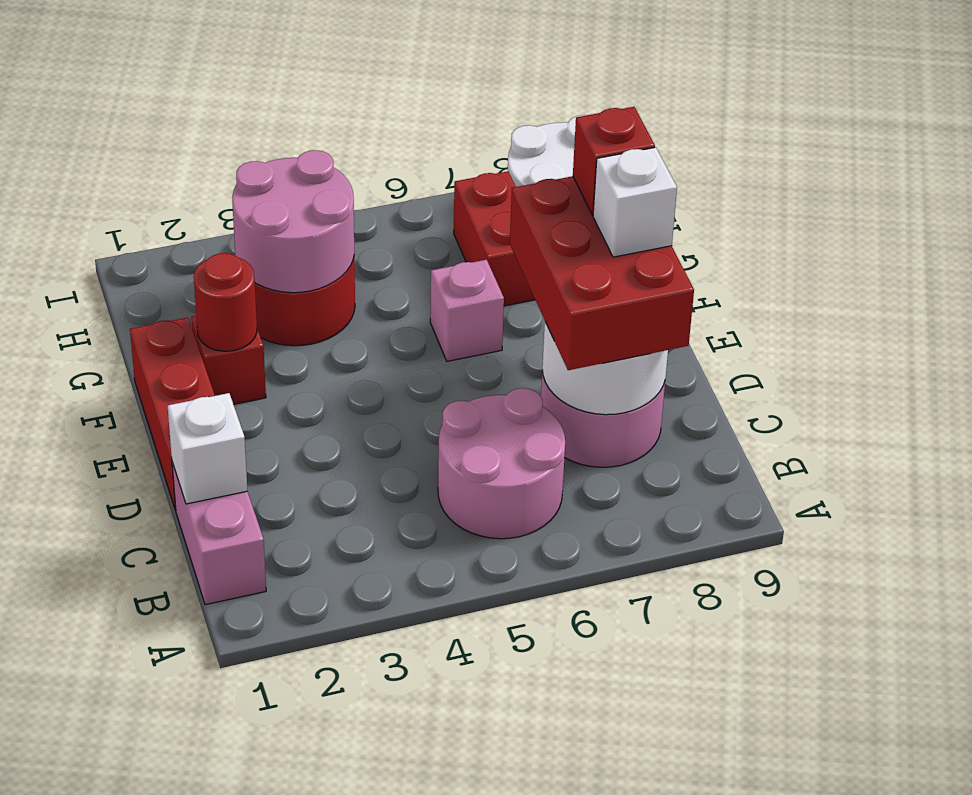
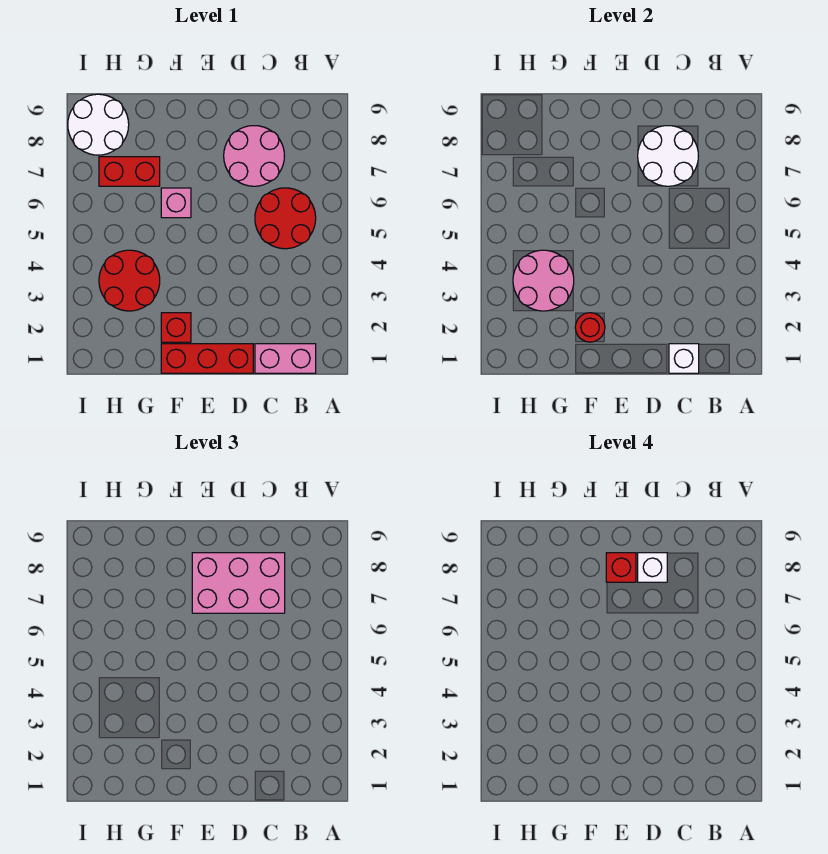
pink 2x2 round brick [438,388,565,539] -> red 2x2 round brick [255,188,316,249]
red 2x3 brick [510,176,694,370] -> pink 2x3 brick [192,553,285,613]

